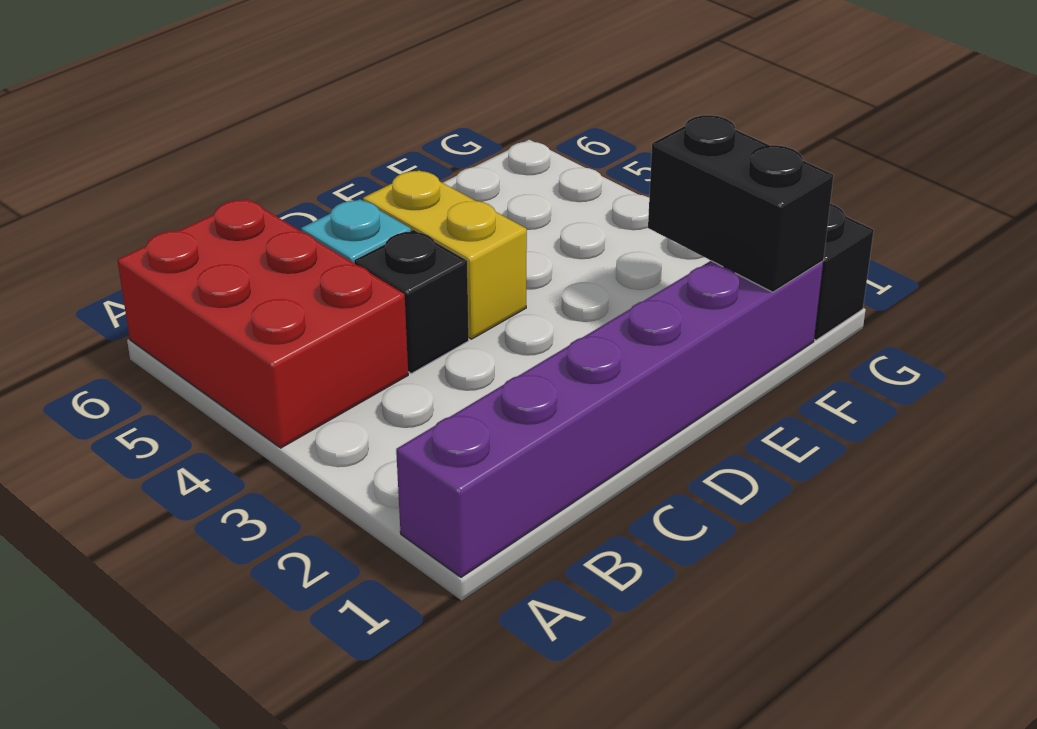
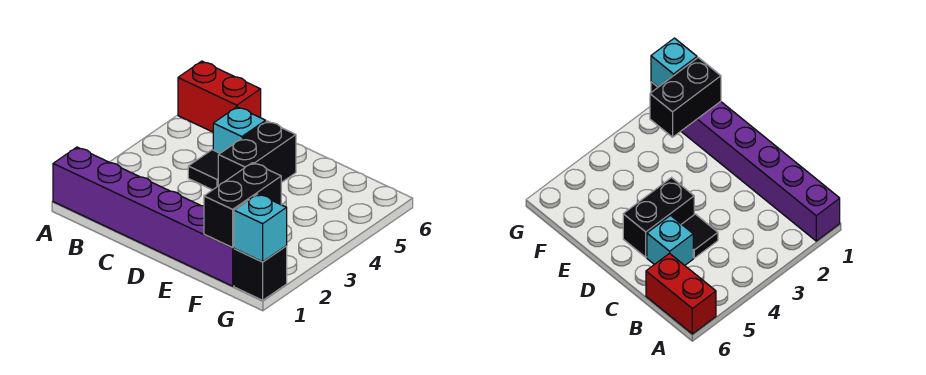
red 2x3 brick [117,199,408,448] -> red 1x2 brick [178,61,261,132]
black 1x1 brick [354,230,469,373] -> black 1x1 tile [188,150,220,190]
yellow 1x2 brick [363,170,527,339] -> black 1x2 brick [218,121,296,186]
none -> cyan 1x1 brick [234,194,287,262]

